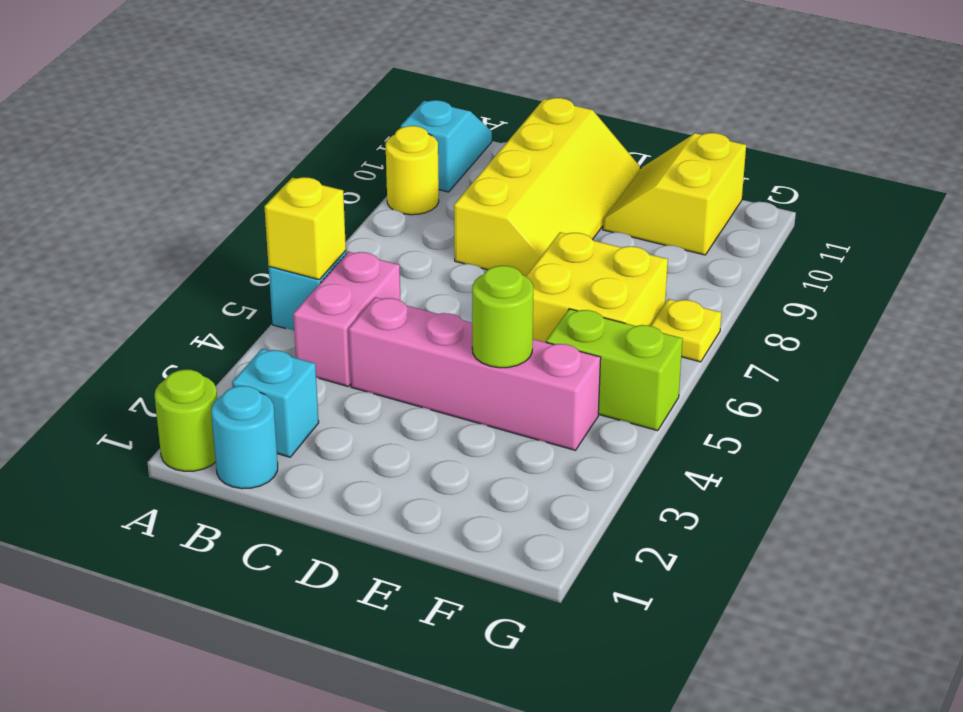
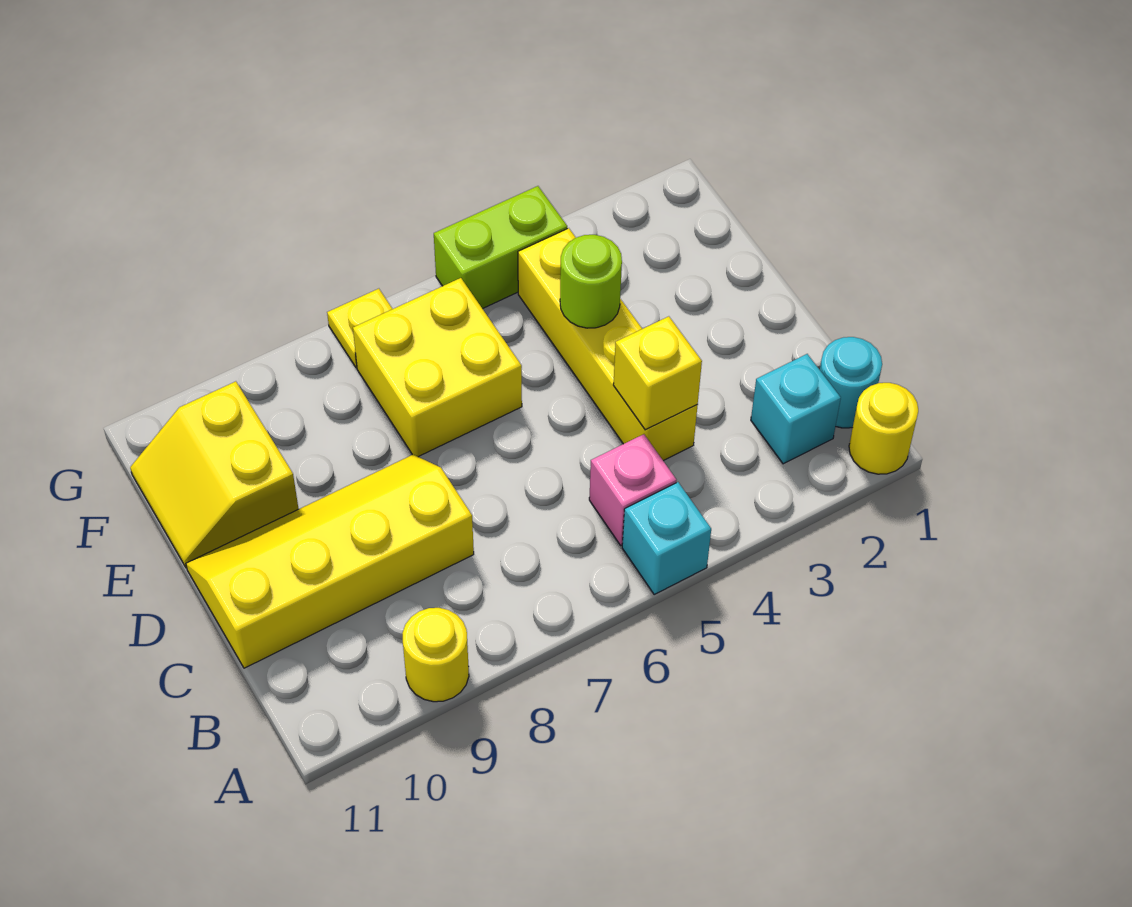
lime 1x1 round brick [155,370,217,471] -> yellow 1x1 round brick [849,383,918,474]
yellow 1x1 brick [264,177,346,280] -> yellow 1x1 brick moved to [613,316,702,430]
cyan 1x2 slope [401,100,492,192] -> none
pink 1x2 brick [293,252,400,387] -> pink 1x1 brick [589,434,676,545]
pink 1x4 brick [349,297,601,450] -> yellow 1x4 brick [518,228,698,461]
yellow 2x2 slope [603,133,746,255] -> yellow 2x2 slope turned to [130,381,298,568]
lime 1x2 brick [546,309,683,431] -> lime 1x2 brick turned to [434,186,567,309]

